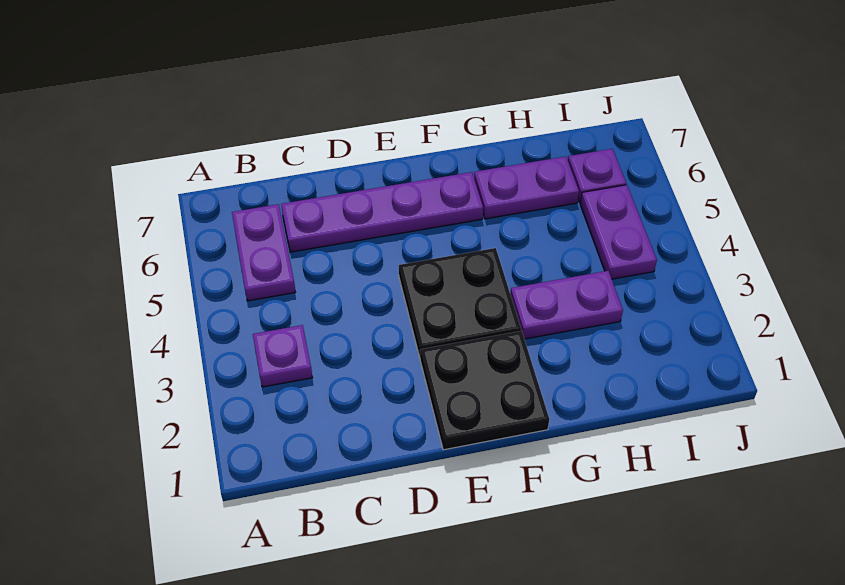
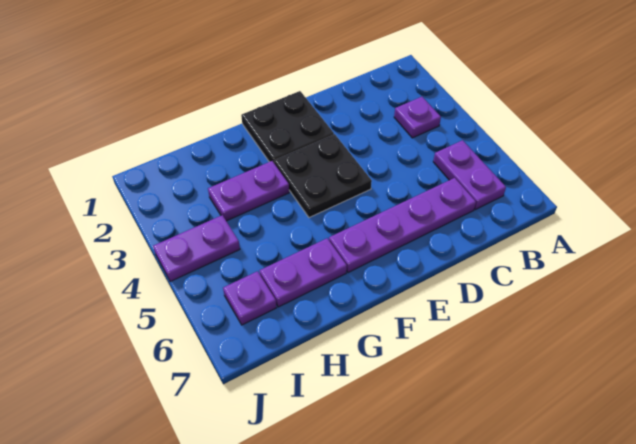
purple 1x2 plate [580,185,657,279] -> purple 1x2 plate turned to [153,215,240,282]

